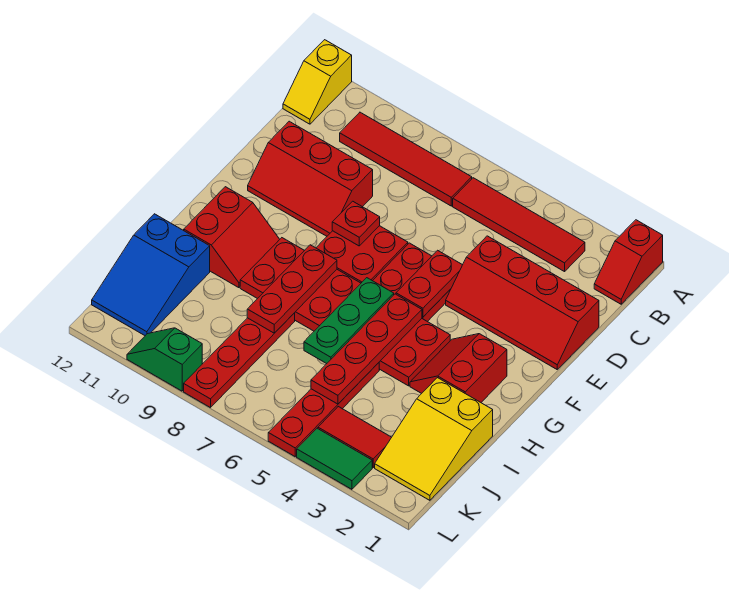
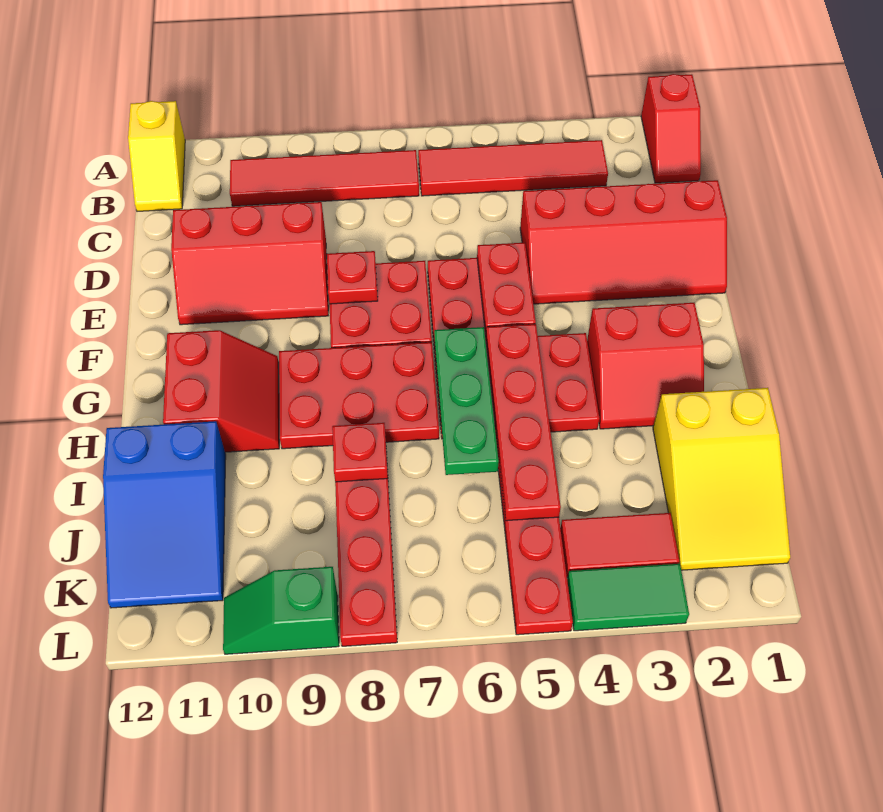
red 2x2 slope [410,334,507,402] -> red 2x2 slope turned to [587,303,704,429]
red 1x3 plate [247,245,337,333] -> red 1x1 plate [332,423,388,482]

